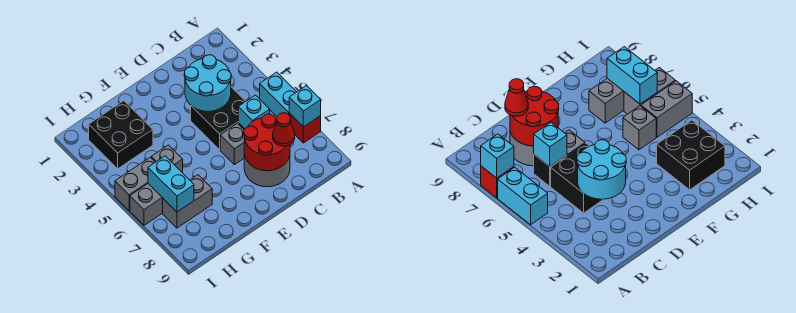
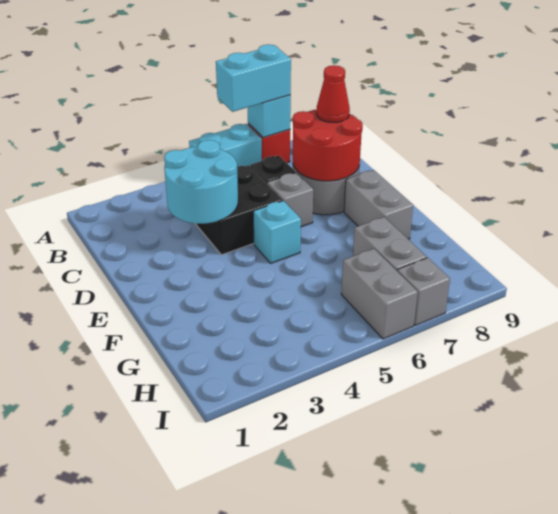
cyan 1x1 brick [238,95,270,129] -> cyan 1x1 brick moved to [253,201,301,263]
black 2x2 brick [89,101,153,169] -> none
grey 1x1 brick [151,145,183,173] -> grey 1x1 brick moved to [397,258,450,325]
grey 1x2 brick [115,157,155,211] -> grey 1x2 brick moved to [344,170,413,239]
cyan 1x2 brick [148,156,194,212] -> cyan 1x2 brick moved to [216,44,291,112]

